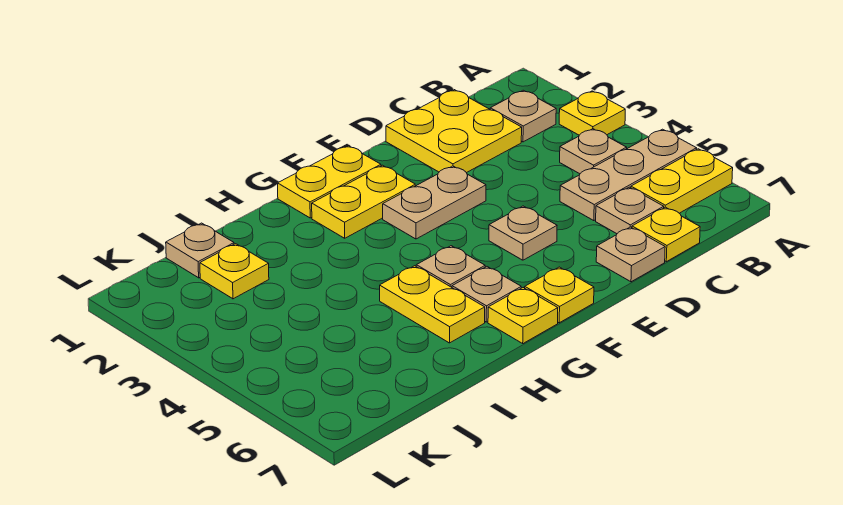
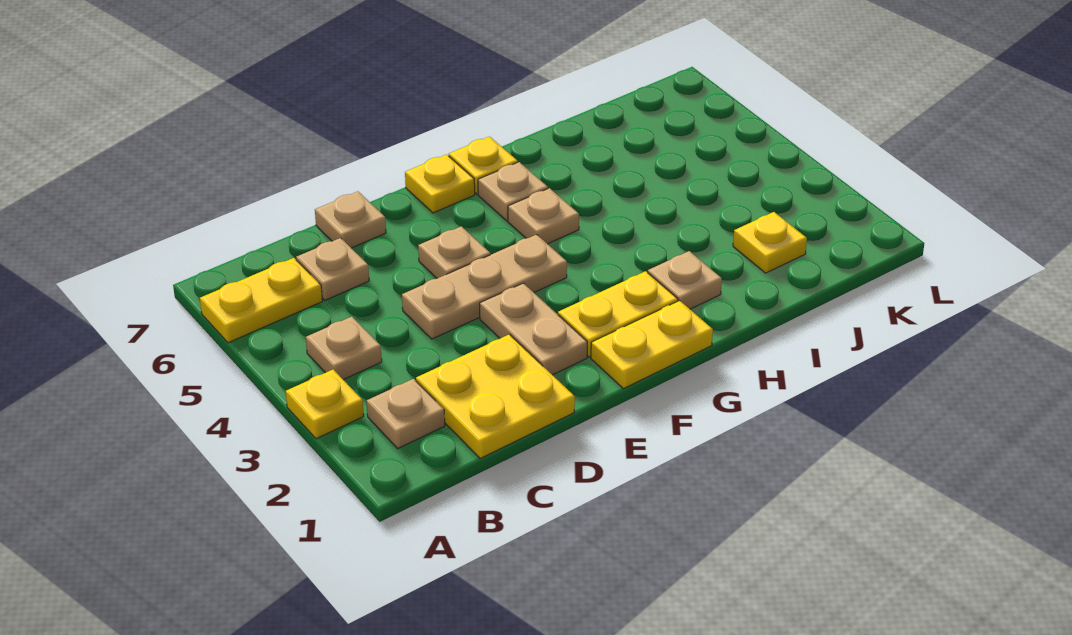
tan 1x3 plate [560,129,697,221] -> tan 1x3 plate moved to [402,235,567,339]
yellow 1x1 plate [632,207,700,262] -> none
tan 1x2 plate [383,166,486,239] -> tan 1x2 plate turned to [480,283,587,375]
yellow 1x2 plate [380,266,485,343] -> none
tan 1x1 plate [166,223,234,278] -> tan 1x1 plate moved to [648,251,722,309]

